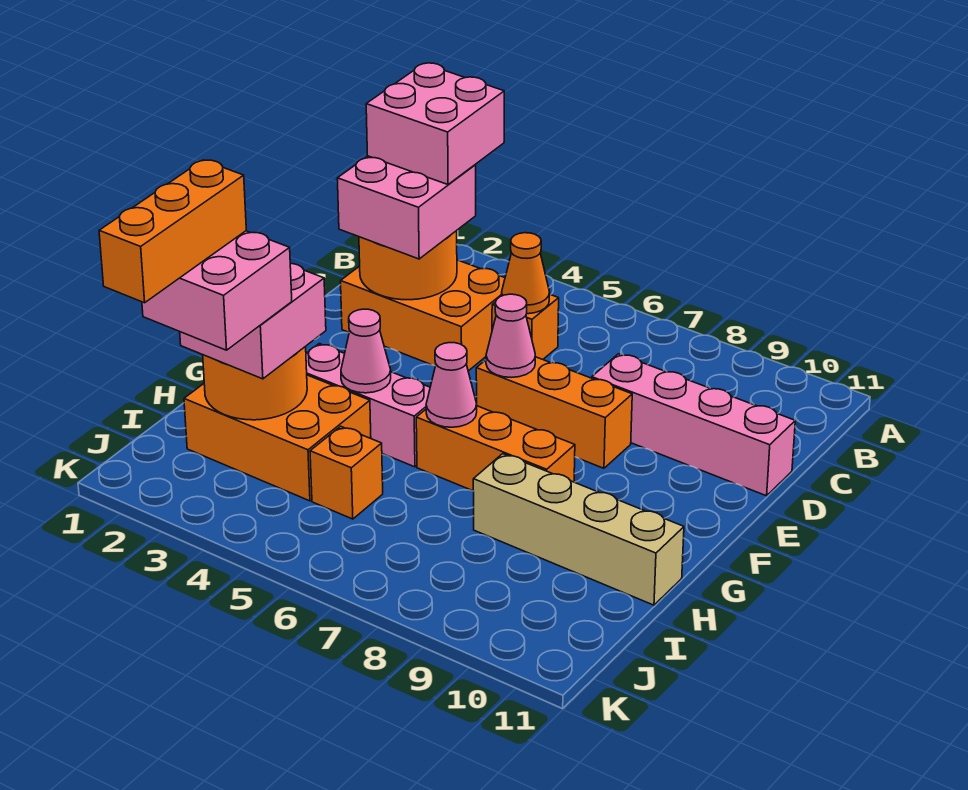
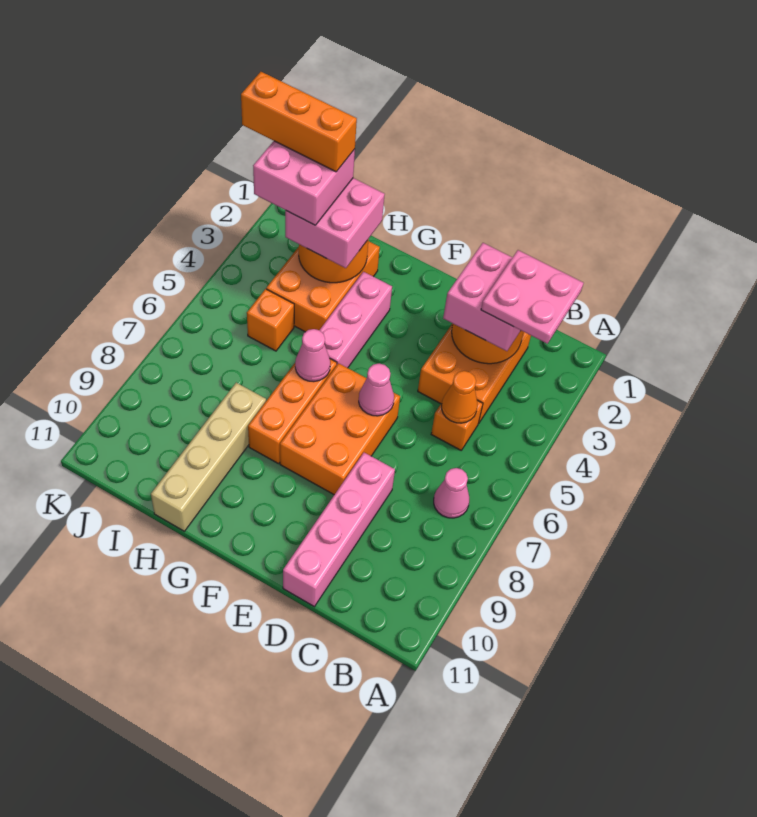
pink 2x2 brick [366,63,504,185] -> pink 2x2 plate [481,250,583,344]
orange 1x3 brick [476,357,632,468] -> orange 2x3 brick [280,363,400,495]
pink 1x1 cone [341,309,391,393] -> pink 1x1 cone moved to [434,468,469,518]

